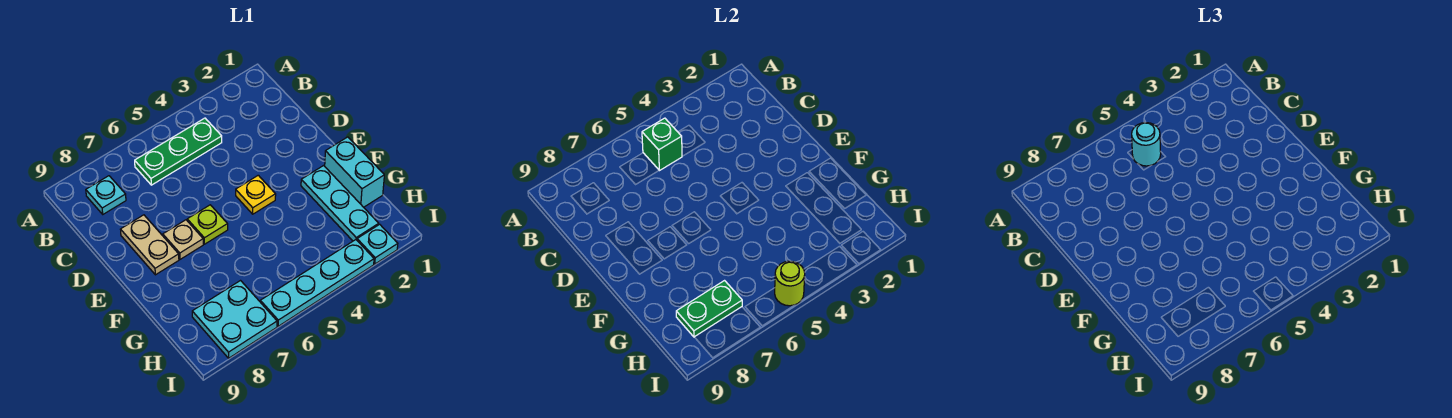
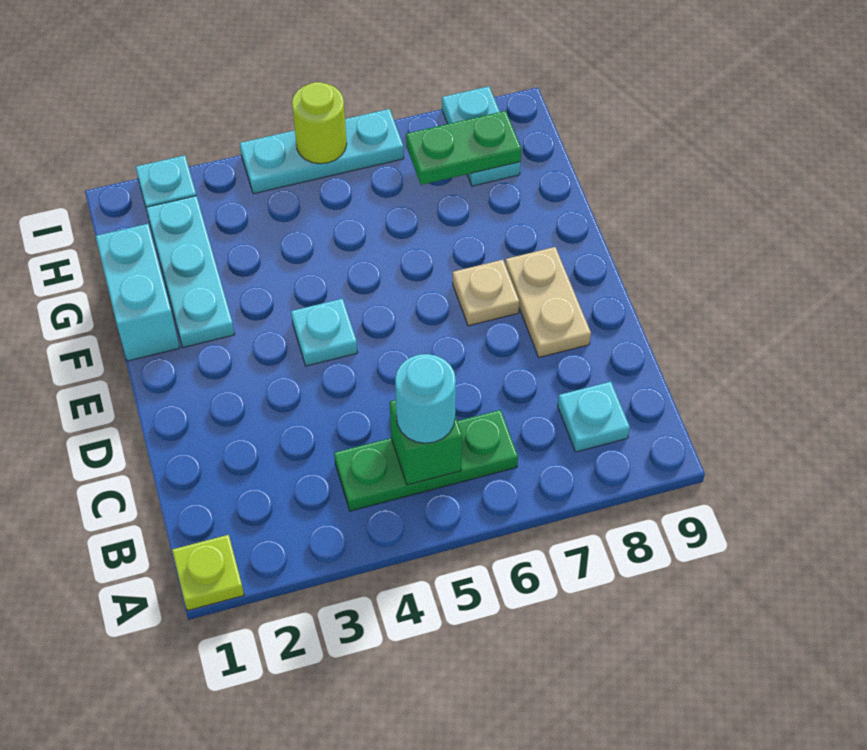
yellow 1x1 plate [236,175,276,214] -> cyan 1x1 plate [291,299,358,366]
lime 1x1 plate [187,205,228,244] -> lime 1x1 plate moved to [172,535,244,611]
cyan 2x2 plate [192,281,277,358] -> cyan 1x2 plate [442,86,521,186]
cyan 1x4 plate [260,240,374,326] -> cyan 1x3 plate [240,109,404,194]

